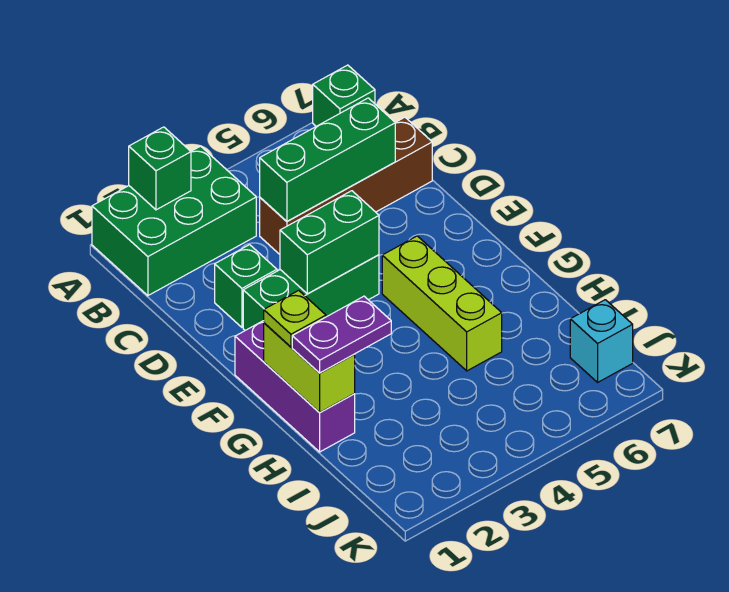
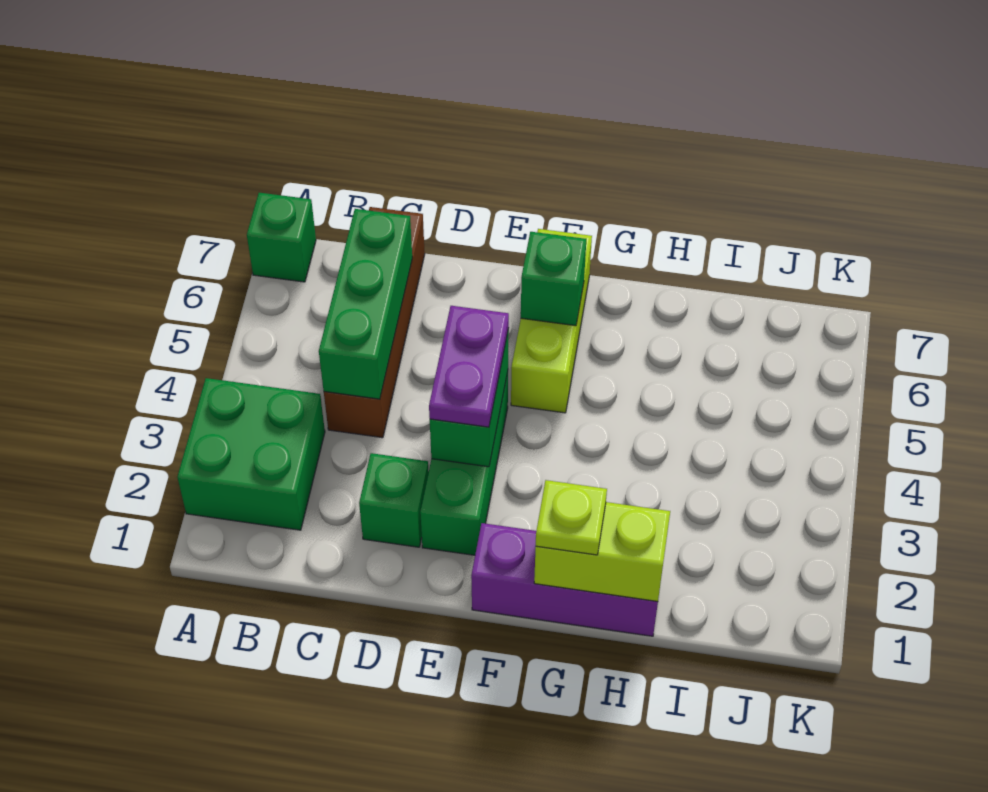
green 2x3 brick [92,146,256,296] -> green 2x2 brick [177,378,325,530]
green 1x1 brick [129,127,191,210] -> green 1x1 brick moved to [521,232,586,326]
lime 1x3 brick [382,236,502,371] -> lime 1x3 brick turned to [511,229,592,413]
purple 1x2 plate [292,296,391,373] -> purple 1x2 plate moved to [429,306,509,427]
cyan 1x1 brick [570,300,633,382] -> none

